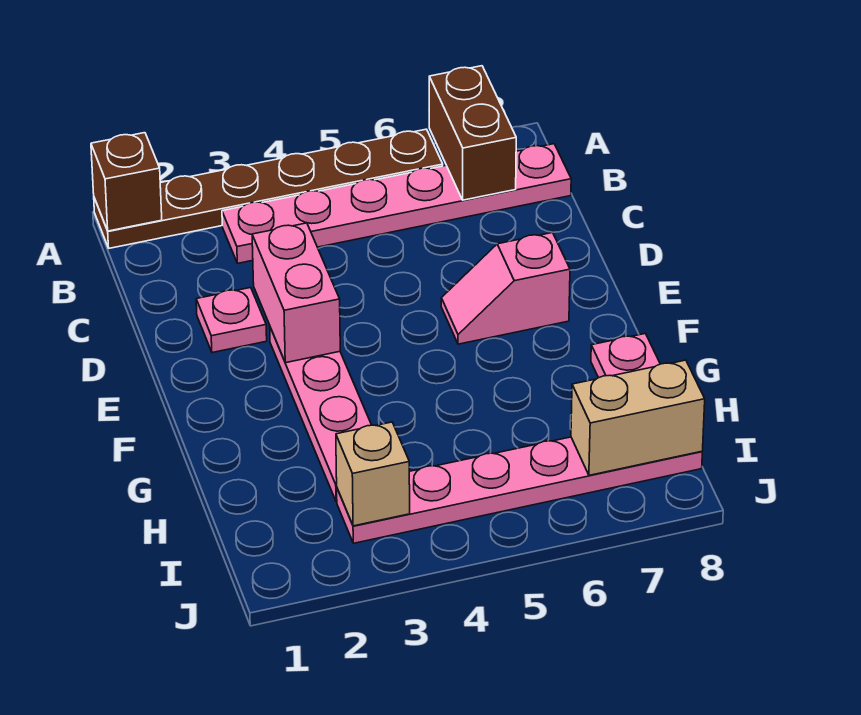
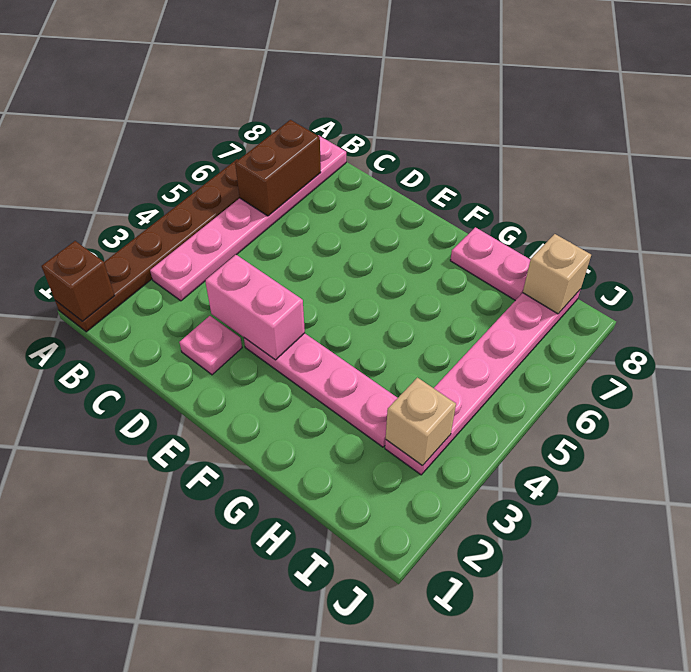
brown 1x2 brick [429,66,516,200] -> brown 1x2 brick turned to [235,120,321,216]
pink 1x2 slope [441,233,570,344] -> none
tan 1x2 brick [571,360,705,475] -> tan 1x1 brick [523,234,591,314]

